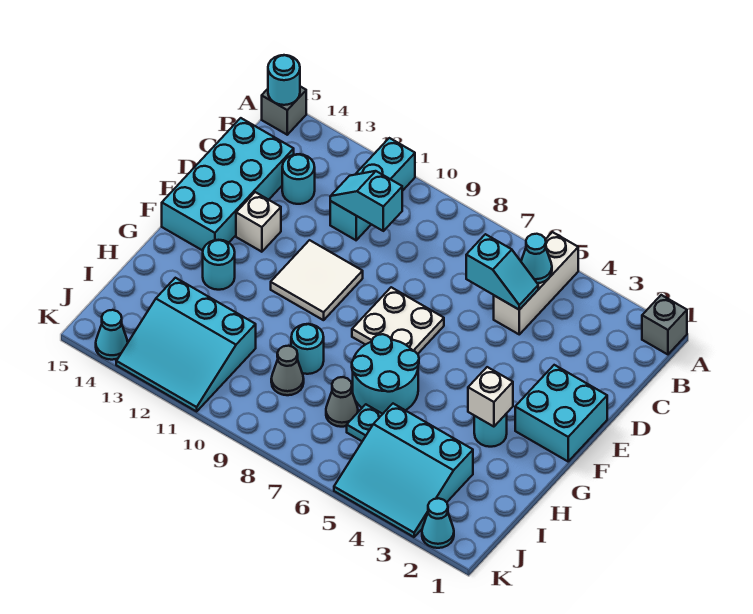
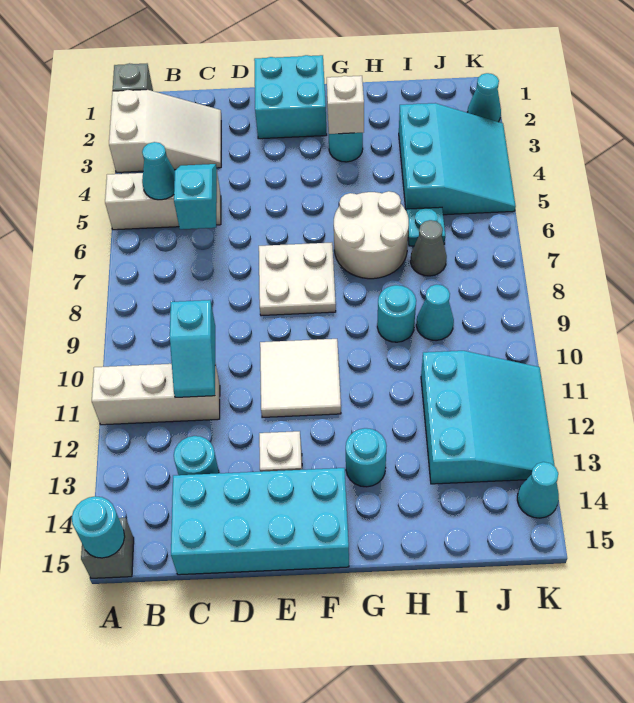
none -> white 2x3 slope [109,90,221,172]
cyan 1x3 brick [330,138,415,240] -> white 1x3 brick [92,363,220,425]
cyan 2x2 round brick [352,334,419,414] -> white 2x2 round brick [334,191,409,279]
grey 1x1 cone [271,346,304,395] -> cyan 1x1 cone [416,285,454,341]

